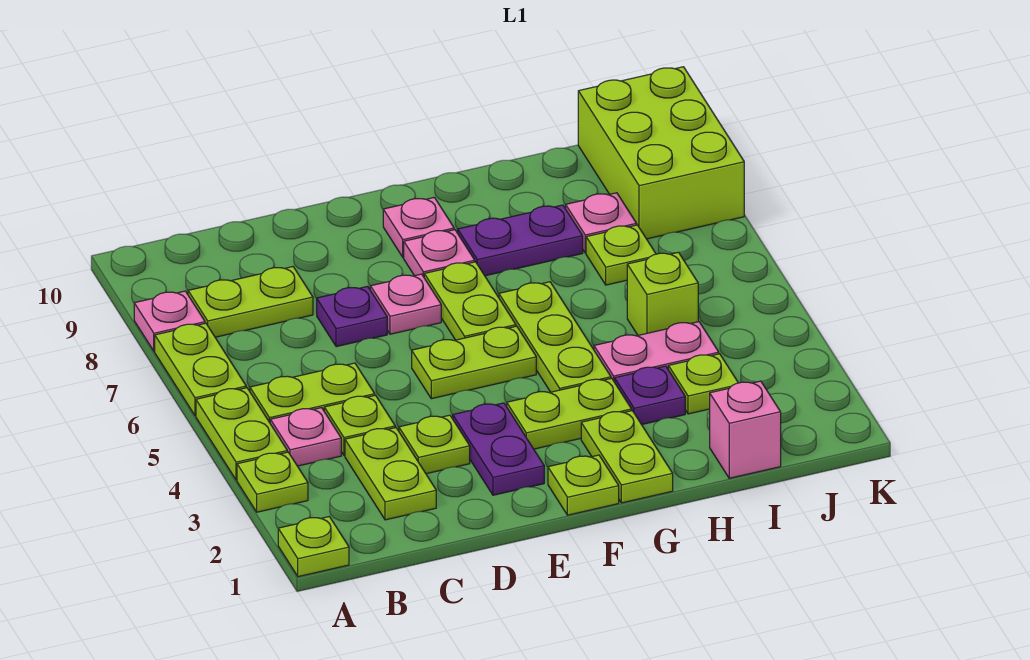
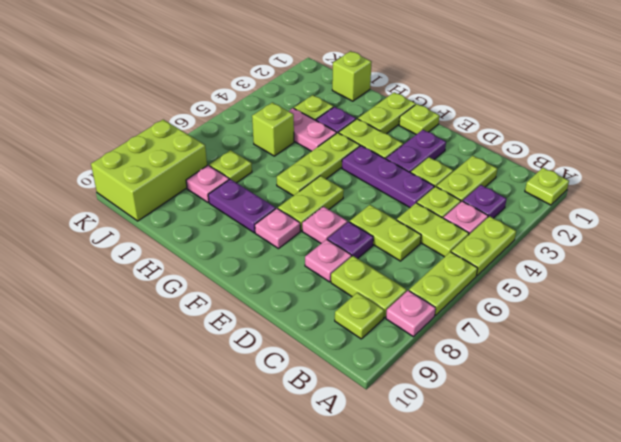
lime 1x1 plate [237,452,308,512] -> lime 1x1 plate moved to [335,292,384,339]
none -> purple 1x1 plate [463,185,506,218]
none -> purple 1x3 plate [342,146,434,207]
lime 1x2 plate [412,326,536,399] -> lime 1x2 plate moved to [350,205,421,261]
pink 1x1 plate [383,197,454,258] -> pink 1x1 plate moved to [305,239,352,282]
pink 1x1 brick [710,381,781,478] -> lime 1x1 brick [332,51,372,101]

